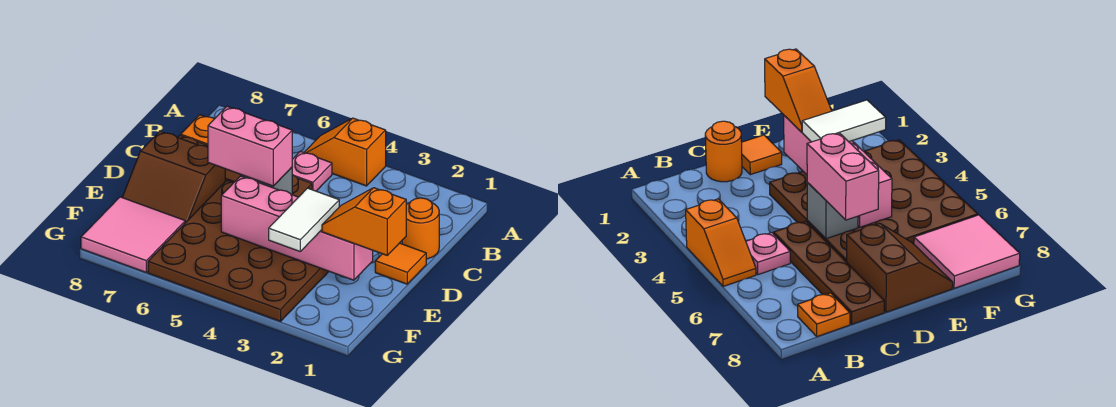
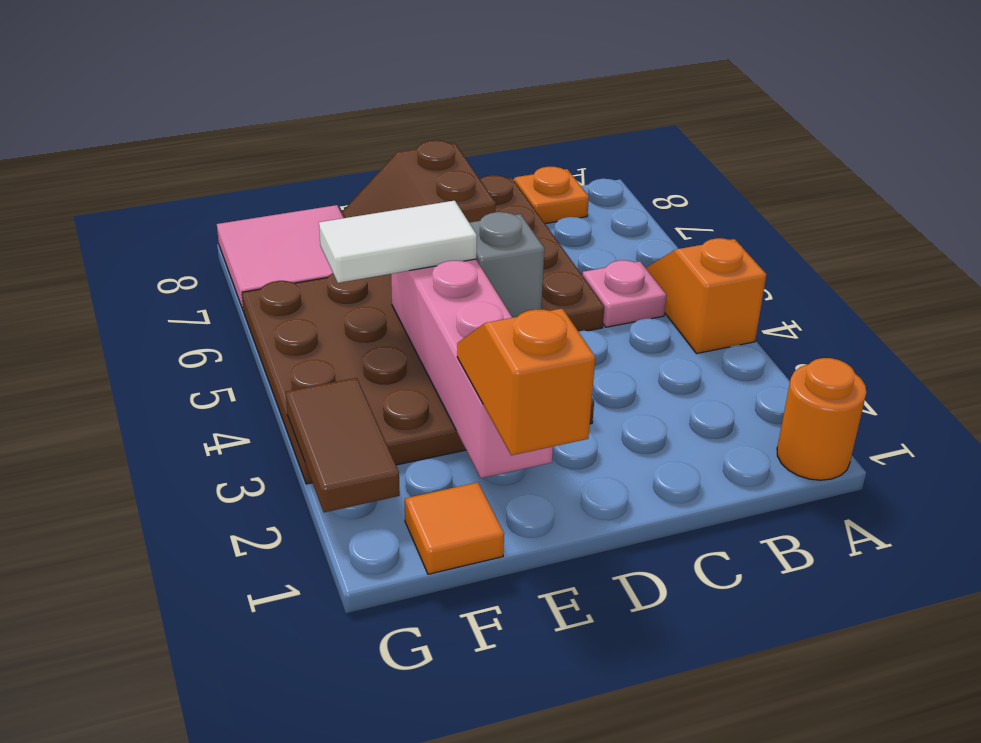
orange 1x1 round brick [402,198,439,259] -> orange 1x1 round brick moved to [777,358,866,480]
orange 1x1 tile [375,243,426,284] -> orange 1x1 tile moved to [405,482,504,574]
pink 1x2 brick [208,106,292,186] -> none
white 1x2 tile [269,188,339,251] -> white 1x2 tile moved to [319,201,477,283]
none -> brown 1x2 tile [286,378,400,512]

